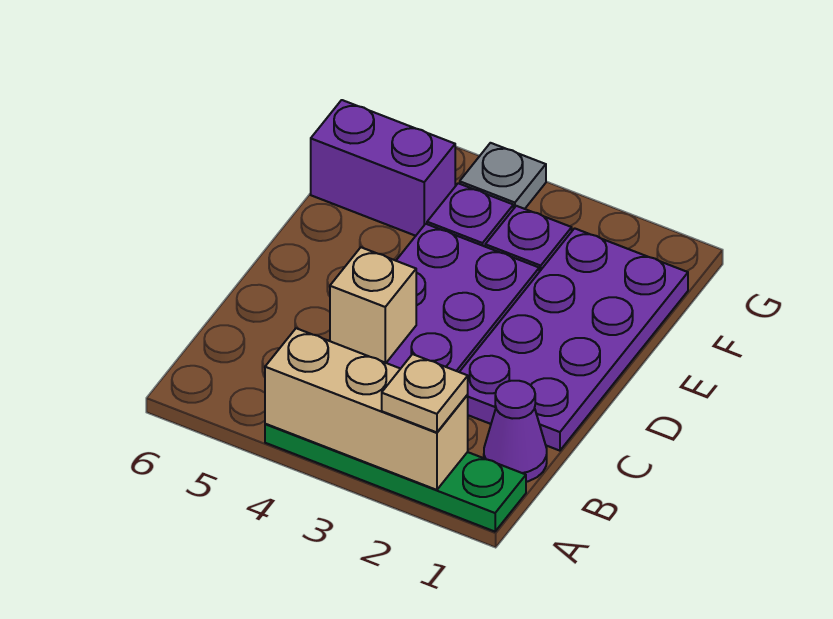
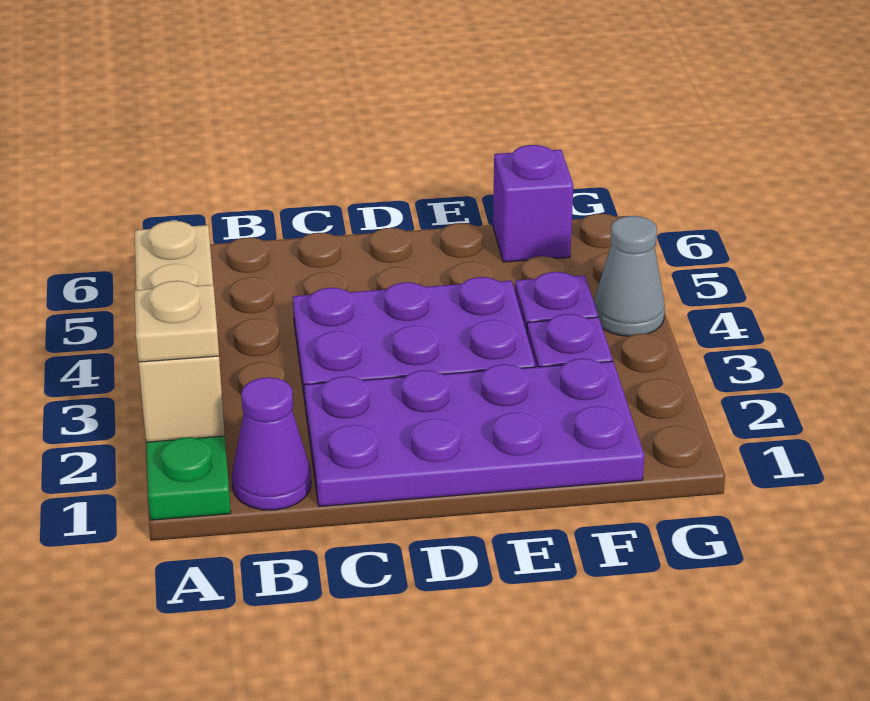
tan 1x1 brick [330,247,416,363] -> none
purple 1x2 brick [311,100,455,236] -> purple 1x1 brick [493,145,573,262]
grey 1x1 plate [460,143,546,209] -> grey 1x1 cone [594,216,665,336]

